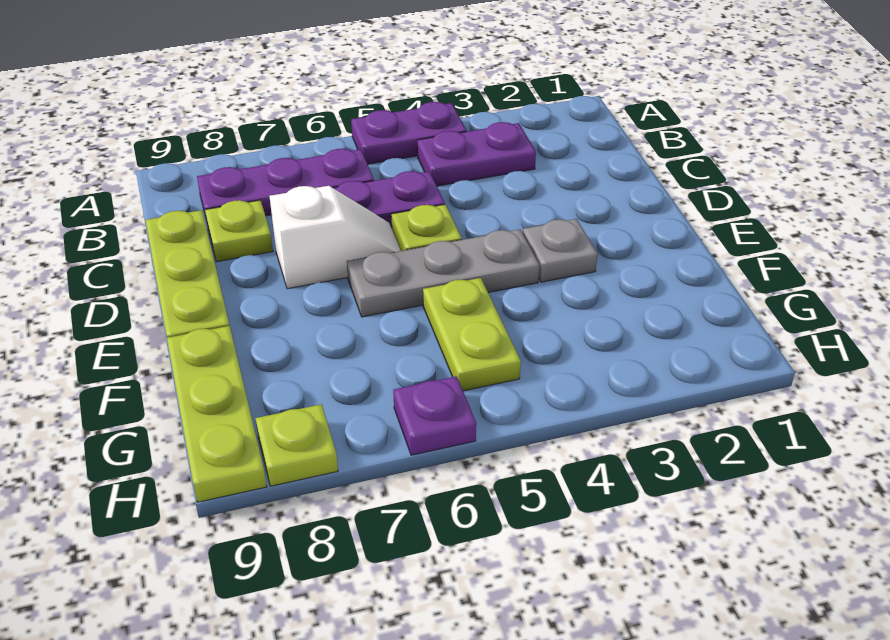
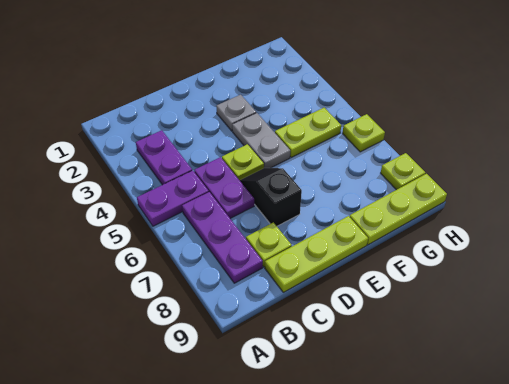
purple 1x2 plate [351,102,467,164] -> purple 1x2 plate turned to [137,170,209,226]
white 1x2 slope [270,186,401,289] -> black 1x2 slope [240,168,302,226]
grey 1x3 plate [347,229,539,317] -> grey 1x2 plate [232,113,290,168]
purple 1x1 plate [393,376,476,455] -> lime 1x1 plate [343,114,385,152]

